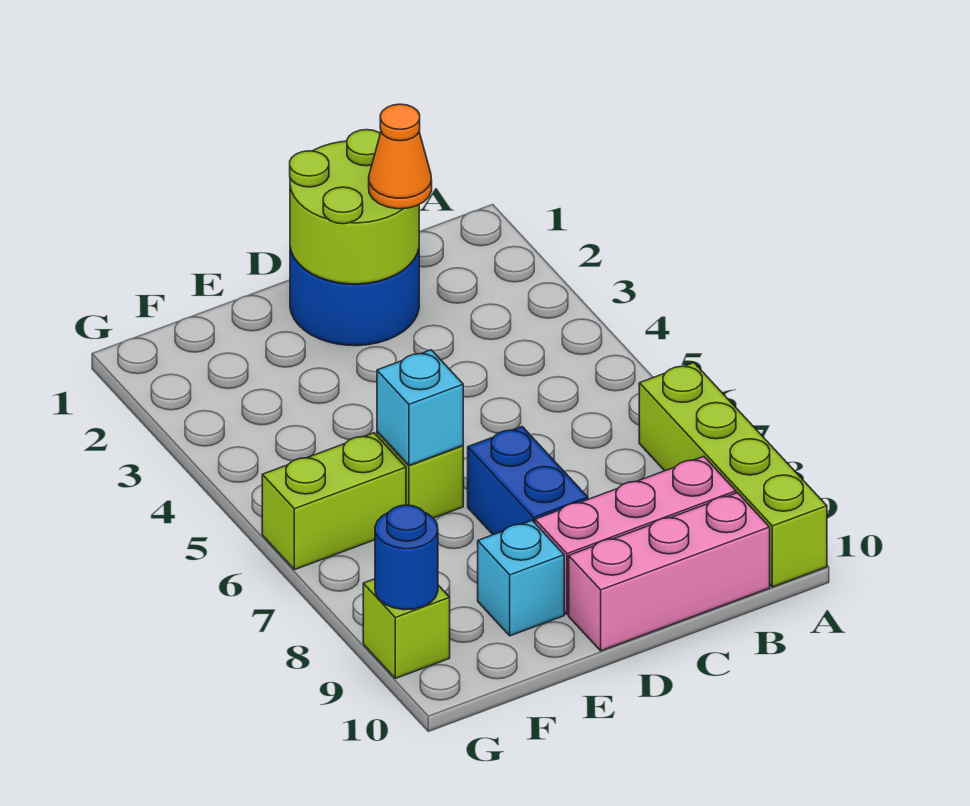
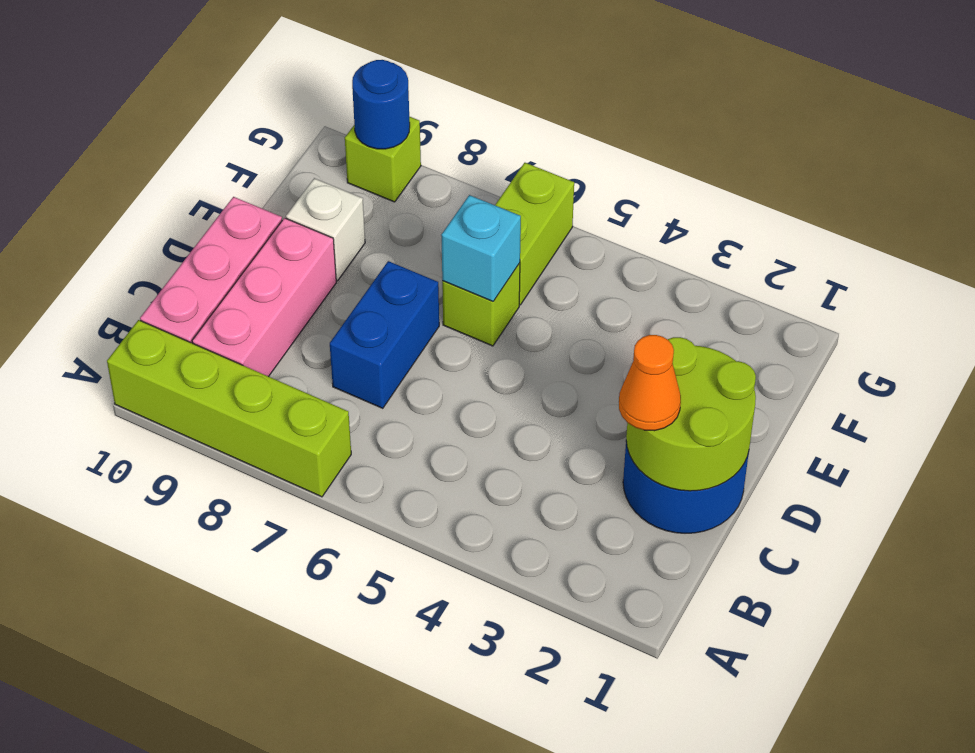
blue 1x2 brick [468,427,588,535] -> blue 1x2 brick turned to [330,261,439,408]
cyan 1x1 brick [478,520,564,636] -> white 1x1 brick [286,178,365,281]

